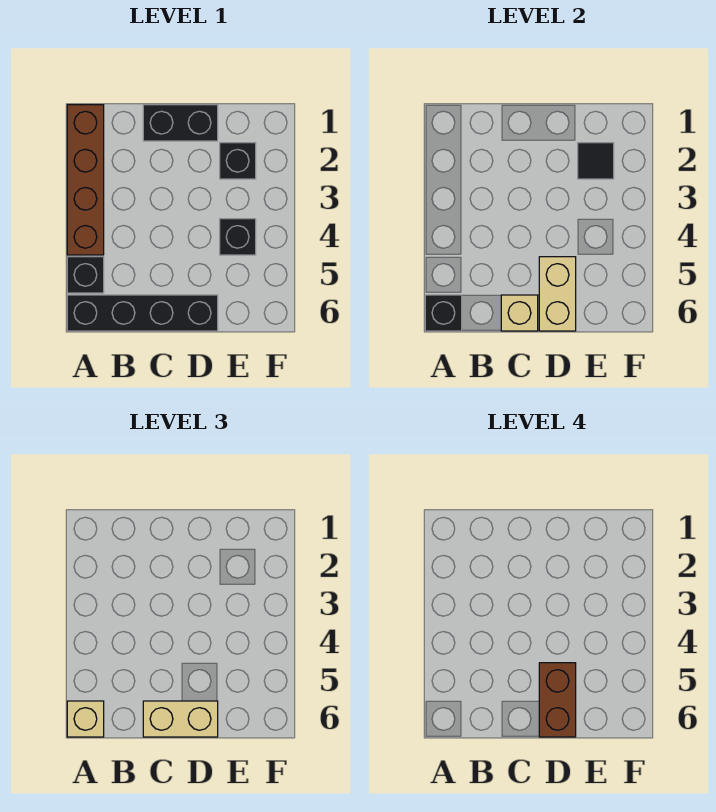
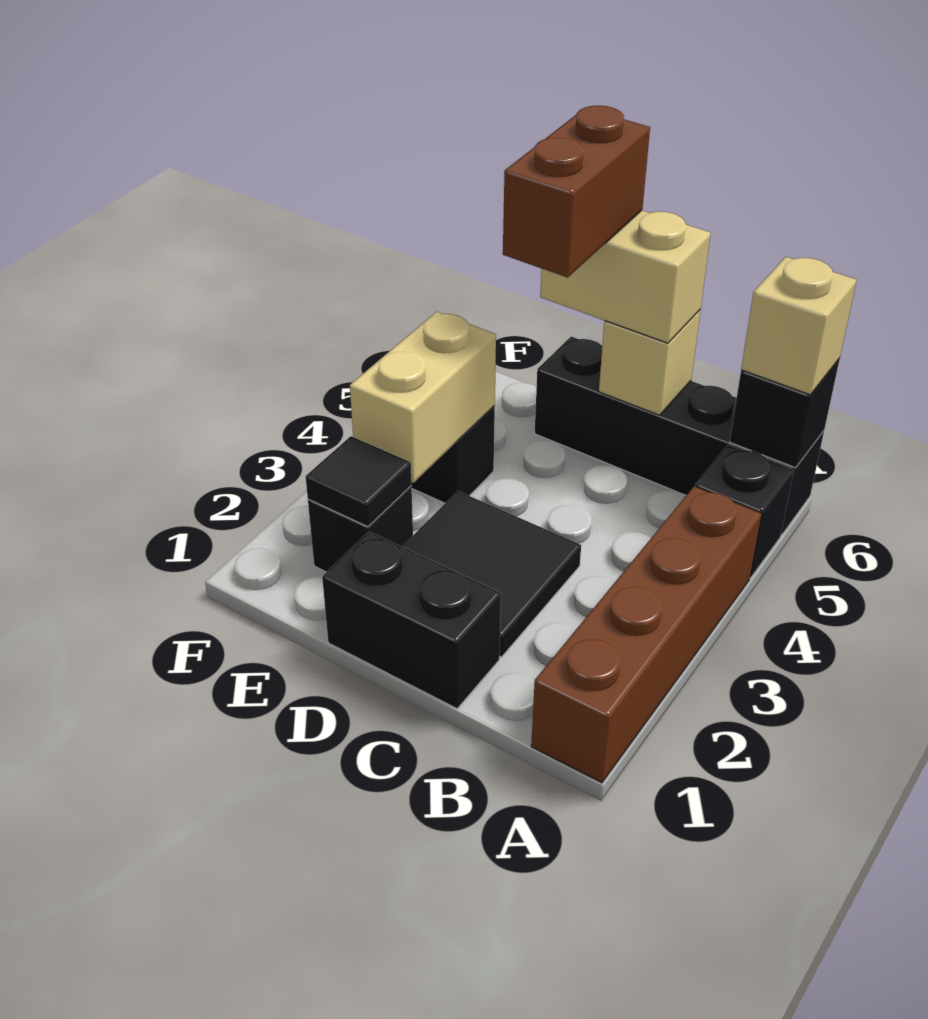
none -> black 2x2 tile [402,491,581,657]
tan 1x2 brick [539,257,576,331] -> tan 1x2 brick moved to [350,312,496,483]

